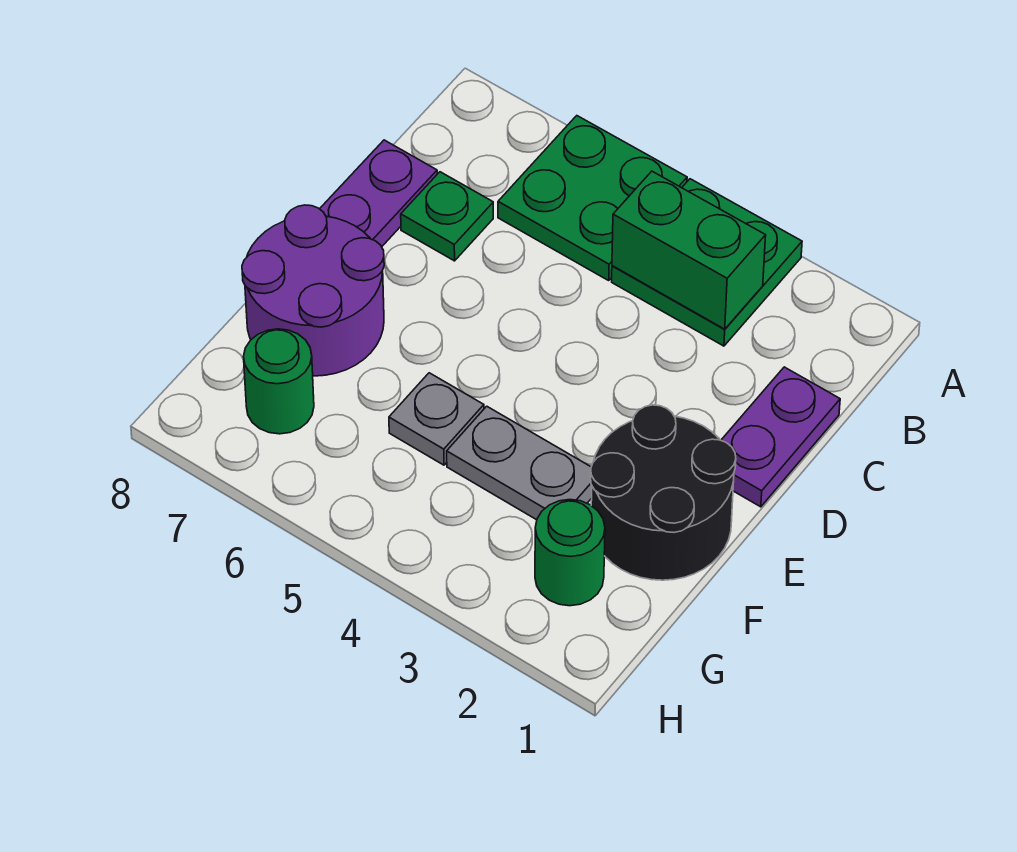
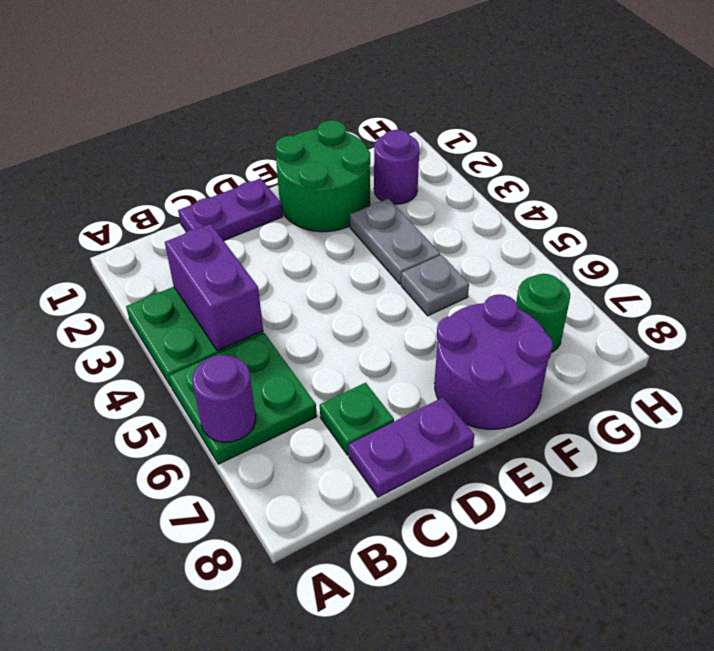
none -> purple 1x1 round brick [193,355,256,442]
green 1x2 brick [612,171,766,329] -> purple 1x2 brick [165,224,263,351]
black 2x2 round brick [591,405,736,580] -> green 2x2 round brick [276,120,370,232]
green 1x1 round brick [535,500,605,606] -> purple 1x1 round brick [374,130,419,204]

